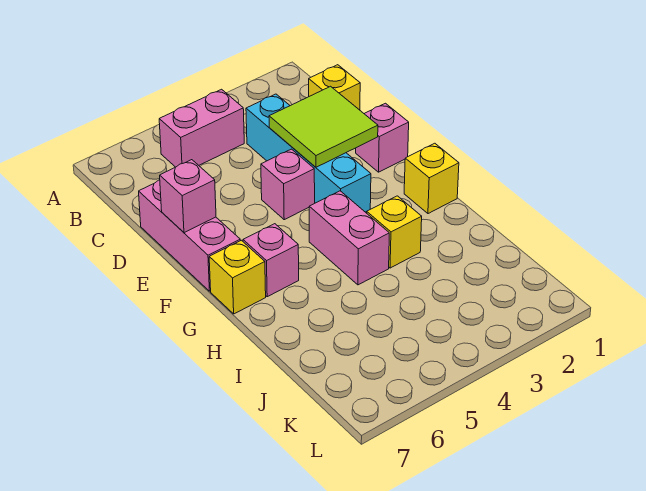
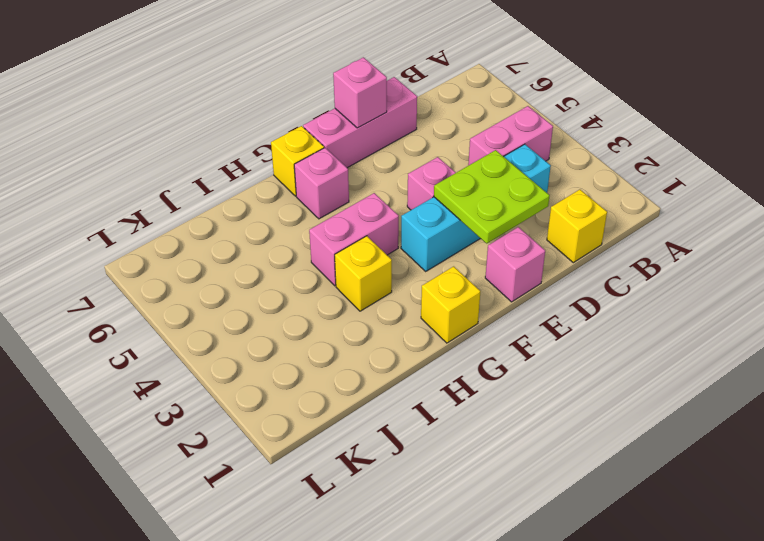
pink 1x2 brick [159,89,244,167] -> pink 1x2 brick turned to [468,106,553,165]
lime 2x2 tile [269,86,378,167] -> lime 2x2 plate [434,150,550,243]

